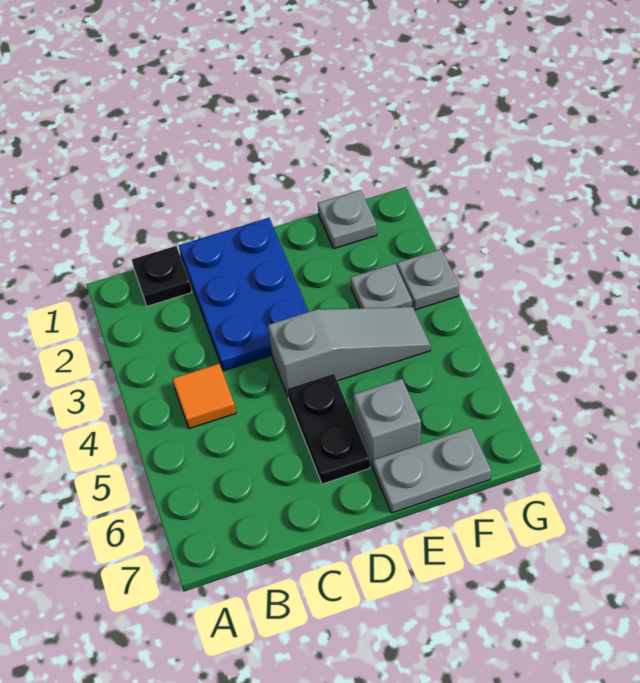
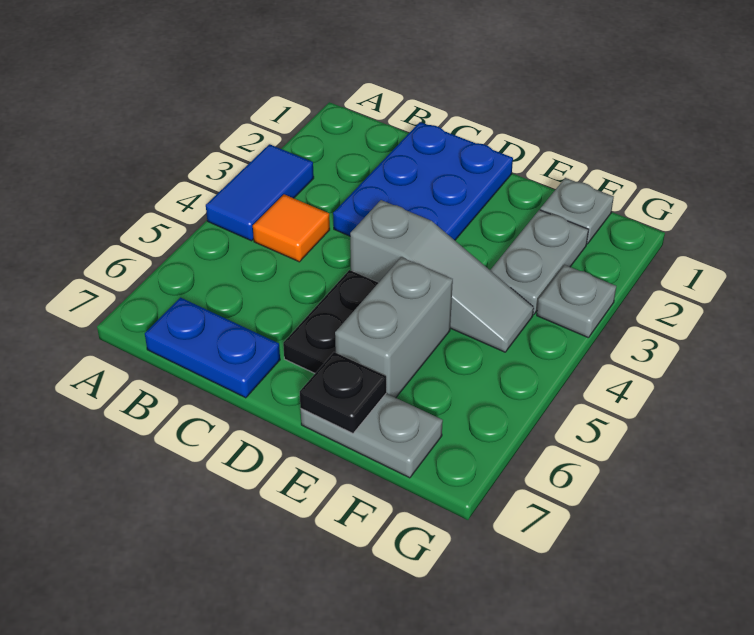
none -> blue 1x2 tile [206,144,314,241]
black 1x1 plate [132,246,192,306] -> black 1x1 plate moved to [300,352,386,433]
none -> blue 1x2 plate [145,298,280,398]
grey 1x1 brick [354,379,421,467] -> grey 1x2 brick [335,257,453,398]
grey 1x1 plate [350,263,412,308] -> grey 1x2 plate [490,210,588,314]

